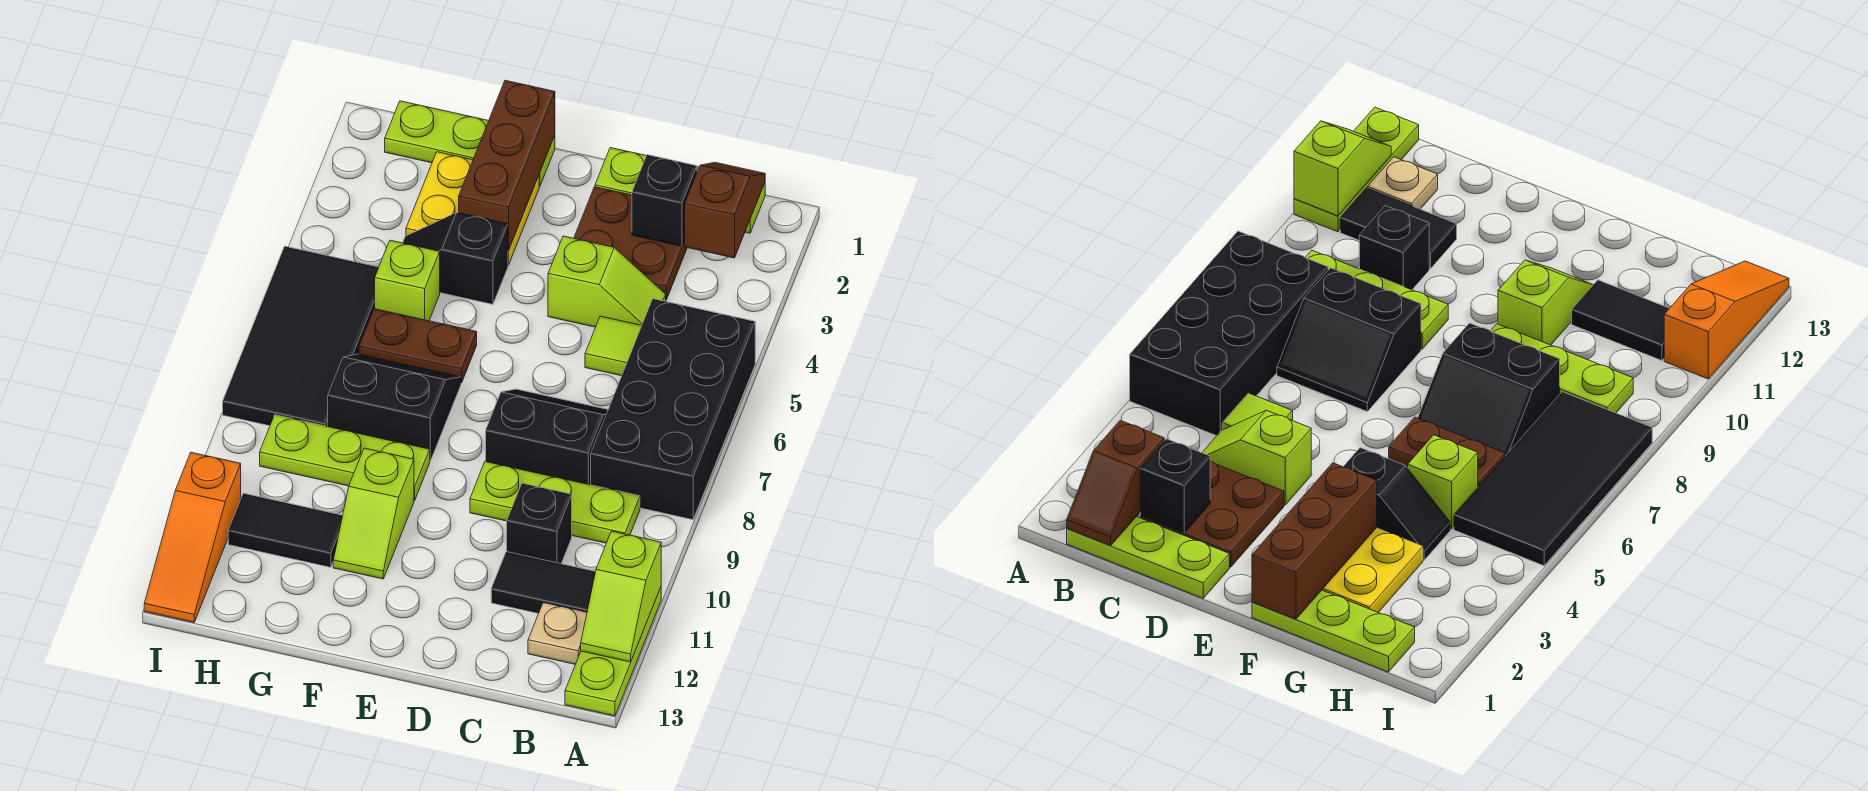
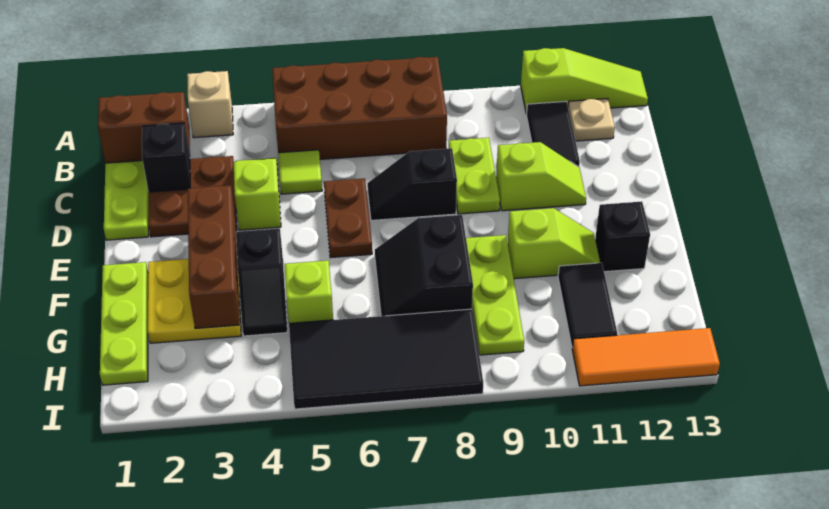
none -> tan 1x1 brick [187,71,233,138]
black 2x4 brick [591,299,755,520] -> brown 2x4 brick [272,57,447,159]
lime 1x3 plate [565,588,661,716] -> lime 1x3 slope [521,48,648,114]
lime 1x2 slope [581,531,661,662] -> lime 1x2 slope moved to [496,142,586,211]
brown 1x2 slope [685,162,765,258] -> brown 1x2 brick [98,92,190,163]
lime 1x3 plate [470,461,640,543] -> lime 1x2 plate [449,138,500,214]
black 2x2 slope [486,389,608,485] -> black 1x2 slope [367,148,457,220]
black 1x1 brick [507,483,572,564] -> black 1x1 brick moved to [595,202,650,272]
brown 1x3 brick [459,80,555,251] -> brown 1x3 brick turned to [188,185,240,329]
brown 1x2 plate [359,309,477,383] -> brown 1x2 plate moved to [324,178,372,258]
orange 1x3 slope [144,452,241,622] -> orange 1x3 tile [572,328,720,386]

